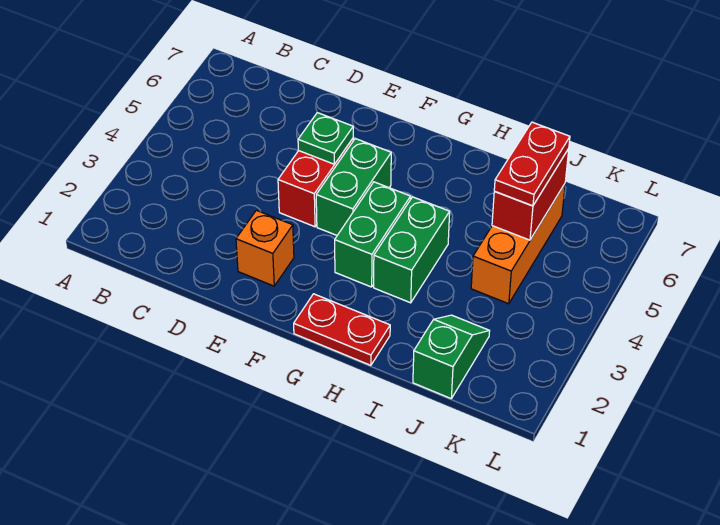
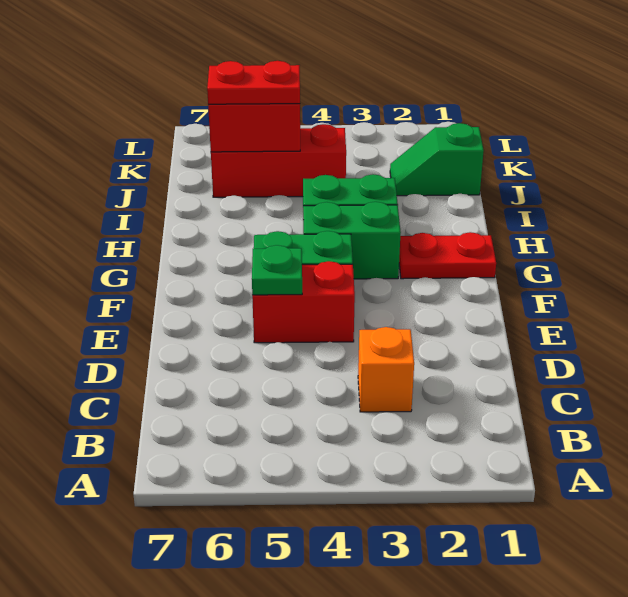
orange 1x1 brick [236,210,294,286] -> orange 1x1 brick moved to [358,327,414,412]
red 1x2 plate [294,294,390,365] -> red 1x2 plate turned to [399,232,496,279]
orange 1x3 brick [471,184,565,304] -> red 1x3 brick [211,124,346,197]

